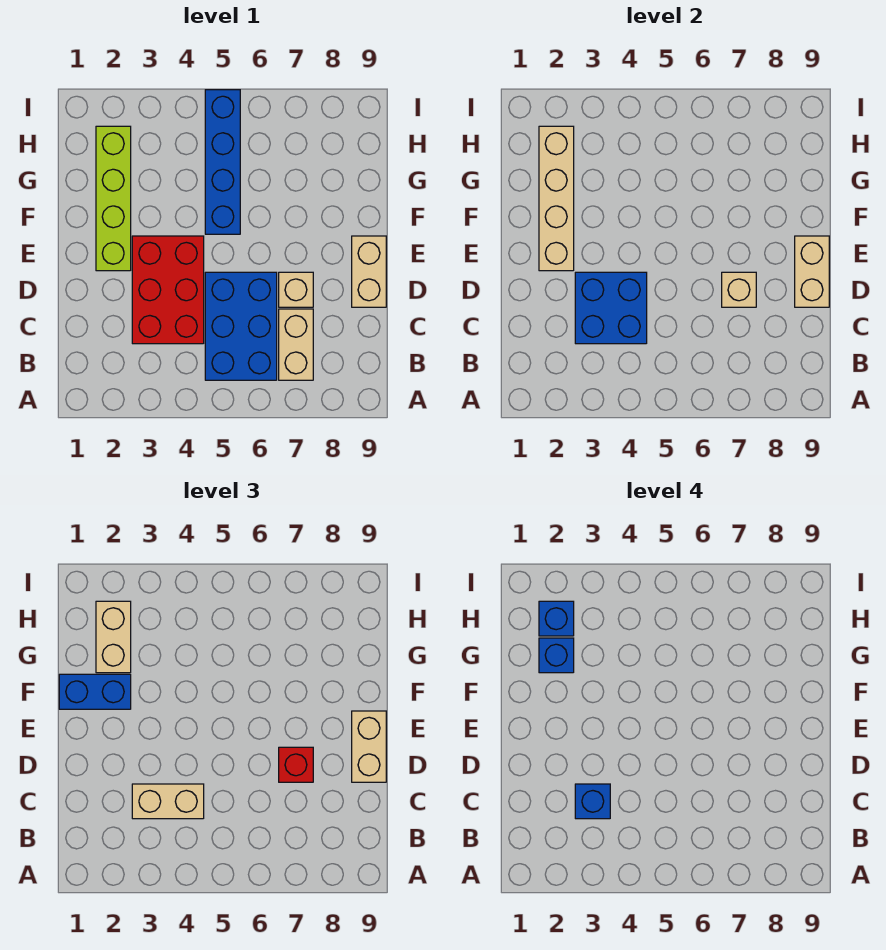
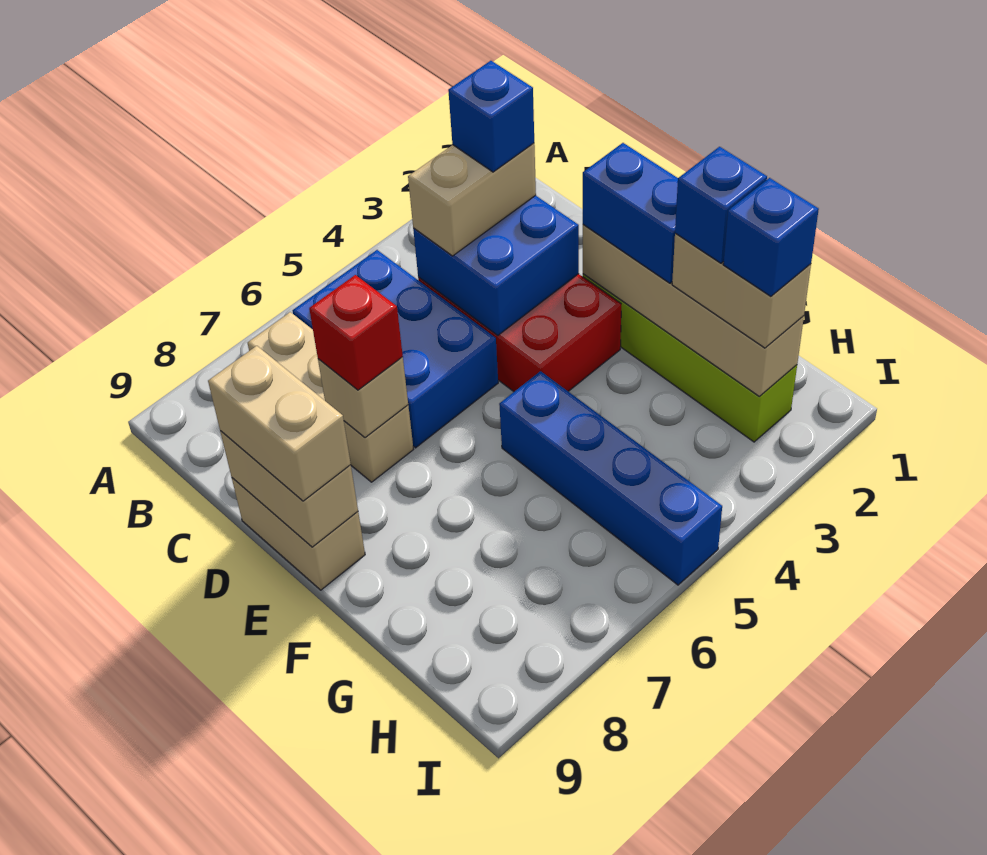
blue 1x2 brick [59,674,131,709] -> blue 1x2 brick turned to [583,143,678,283]

